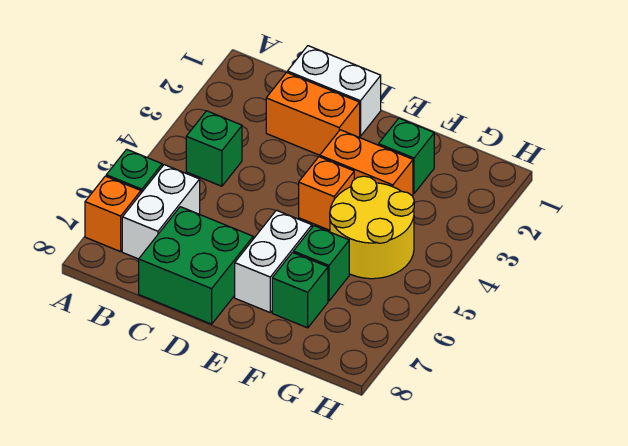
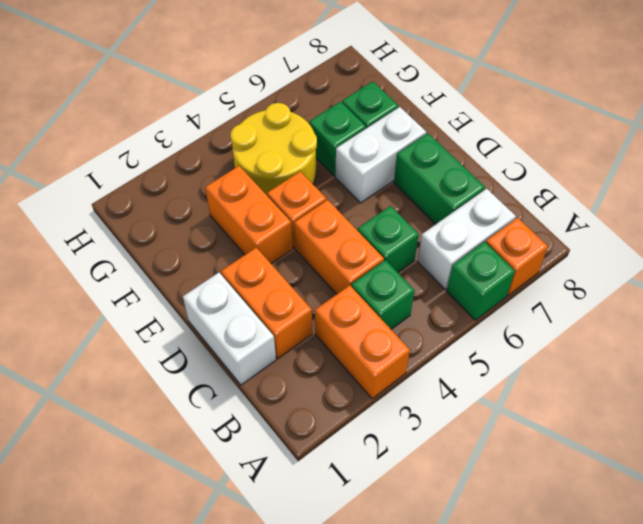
none -> orange 1x2 brick [315,285,410,399]
none -> orange 1x2 brick [294,200,384,294]
green 2x2 brick [139,207,253,324] -> green 1x2 brick [394,133,485,224]
green 1x1 brick [379,118,434,194] -> green 1x1 brick moved to [358,206,419,273]

